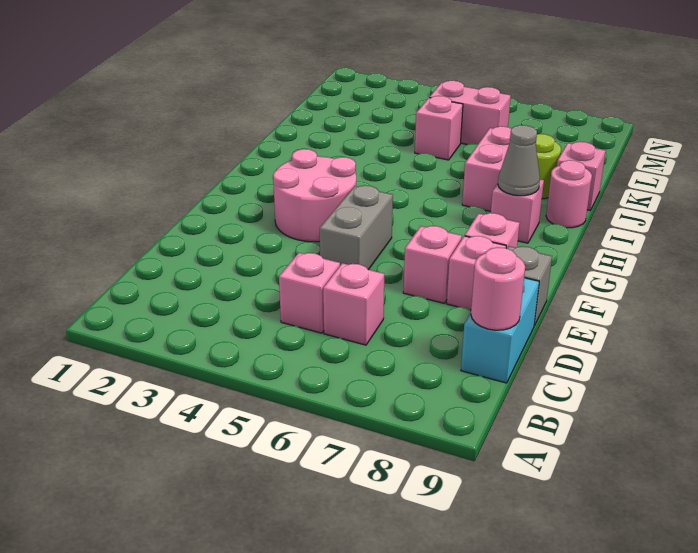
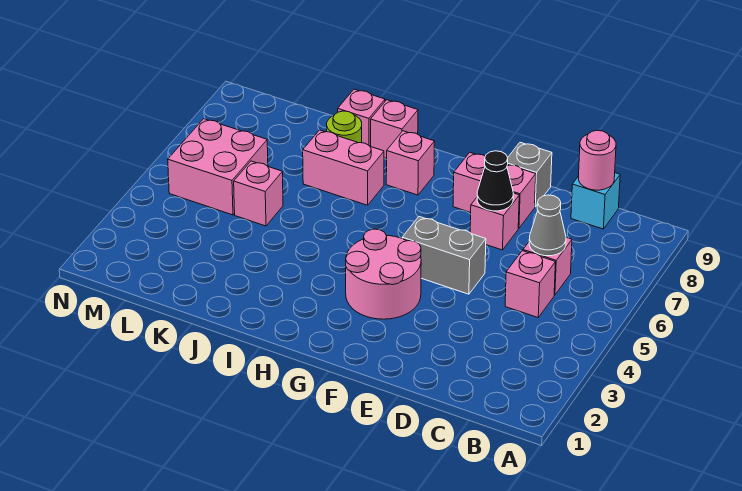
cyan 1x2 brick [461,278,539,383] -> cyan 1x1 brick [571,173,620,229]
none -> black 1x1 cone [477,151,513,211]
grey 1x1 cone [498,125,540,196] -> grey 1x1 cone moved to [529,195,566,256]
pink 1x1 round brick [546,160,592,228] -> pink 1x1 brick [371,100,418,159]
pink 1x2 brick [429,81,511,145] -> pink 2x2 brick [168,119,268,215]

